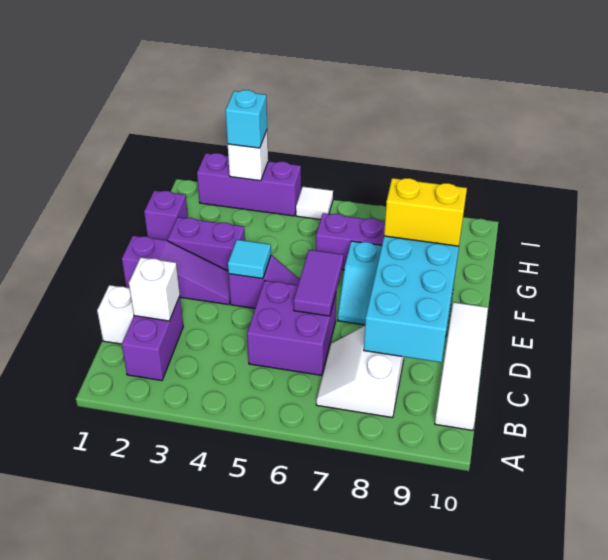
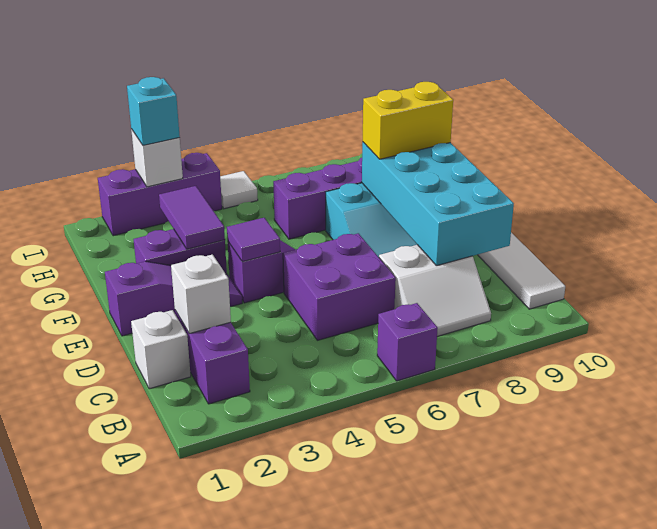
white 2x2 slope [316,326,404,418] -> white 2x2 slope turned to [379,245,491,336]
purple 1x2 tile [294,250,343,316] -> purple 1x2 tile moved to [159,186,225,249]
cyan 1x1 tile [228,240,271,279] -> purple 1x1 tile [227,218,280,262]
purple 1x1 brick [144,191,188,241] -> purple 1x1 brick moved to [377,303,438,381]

